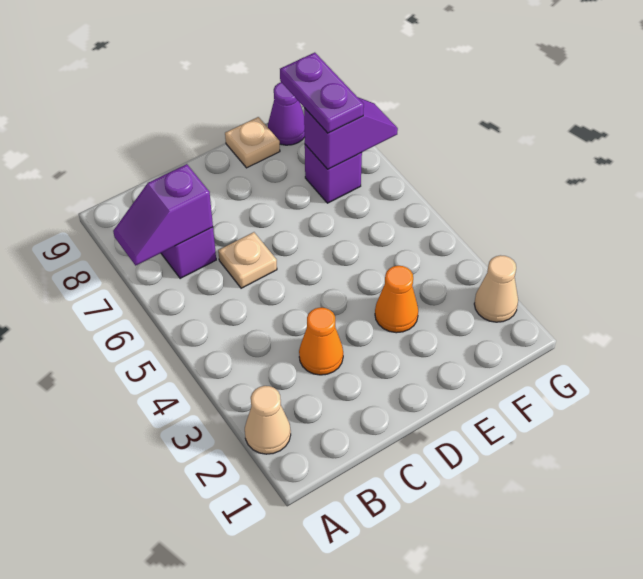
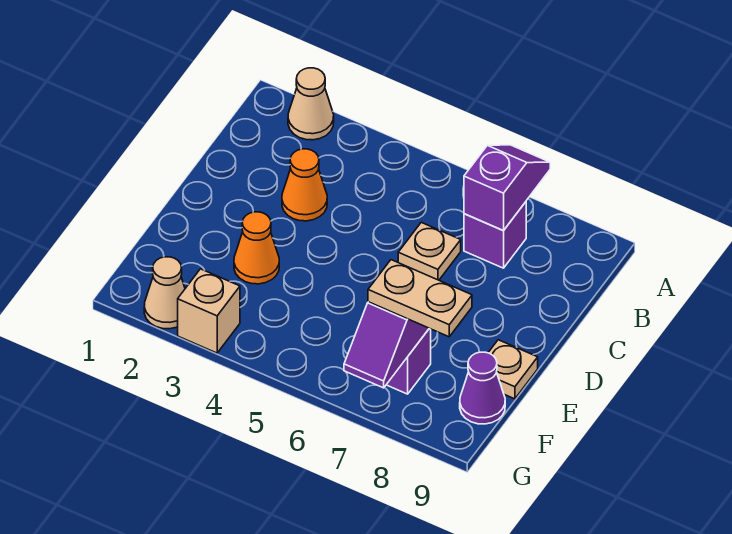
purple 1x2 plate [280,53,364,133] -> tan 1x2 plate [368,260,472,337]
none -> tan 1x1 brick [178,269,240,353]

